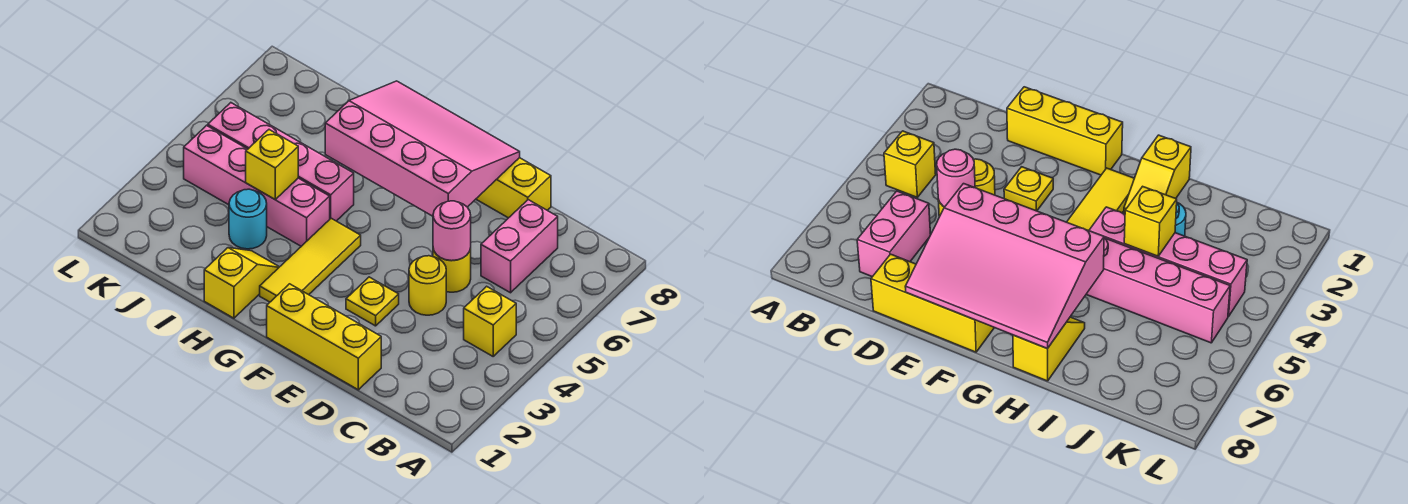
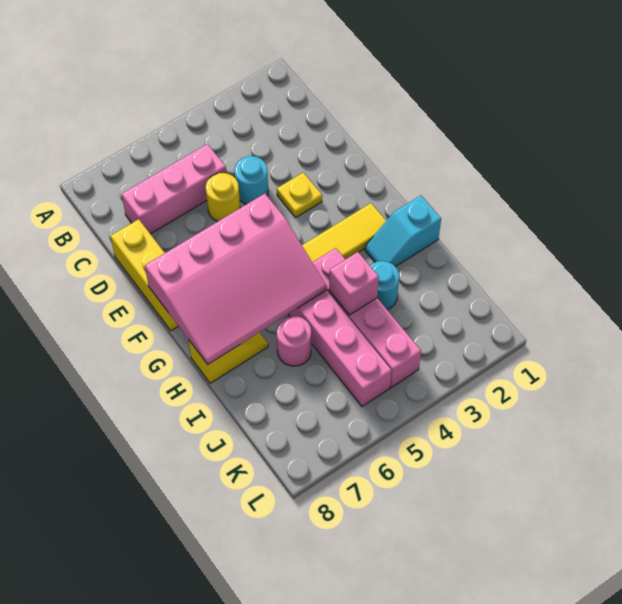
yellow 1x1 brick [464,286,516,356] -> none
pink 1x2 brick [481,200,558,293] -> pink 1x3 brick [122,144,226,234]
yellow 1x3 brick [267,284,381,390] -> none
yellow 1x1 round brick [409,256,446,315] -> cyan 1x1 round brick [234,156,268,204]
pink 1x1 round brick [433,201,471,261] -> pink 1x1 round brick moved to [277,316,311,366]
pink 3x4 slope [325,81,520,216] -> pink 3x4 slope turned to [145,194,327,364]
yellow 1x2 slope [204,248,279,318] -> cyan 1x2 slope [365,195,441,267]
yellow 1x1 brick [246,130,298,199] -> pink 1x1 brick [329,252,379,315]

